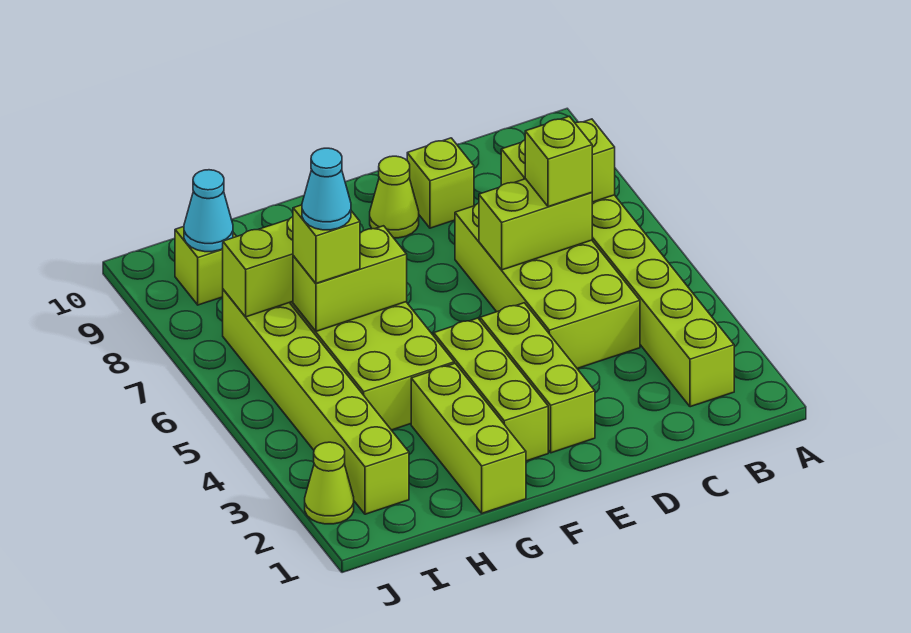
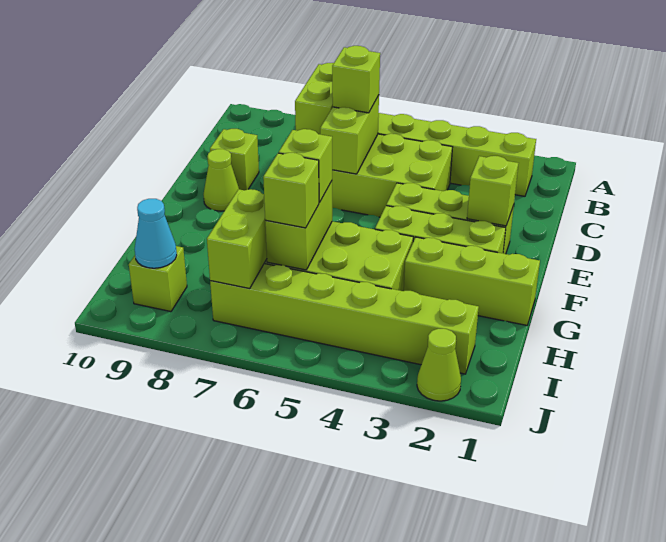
none -> lime 1x1 brick [467,156,518,226]
none -> lime 1x1 brick [279,129,332,203]
cyan 1x1 cone [302,148,351,230] -> none

